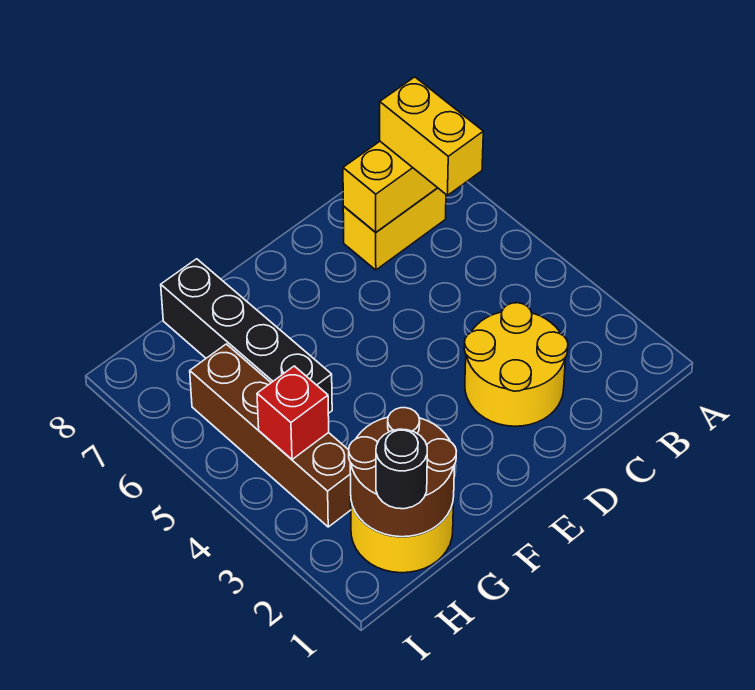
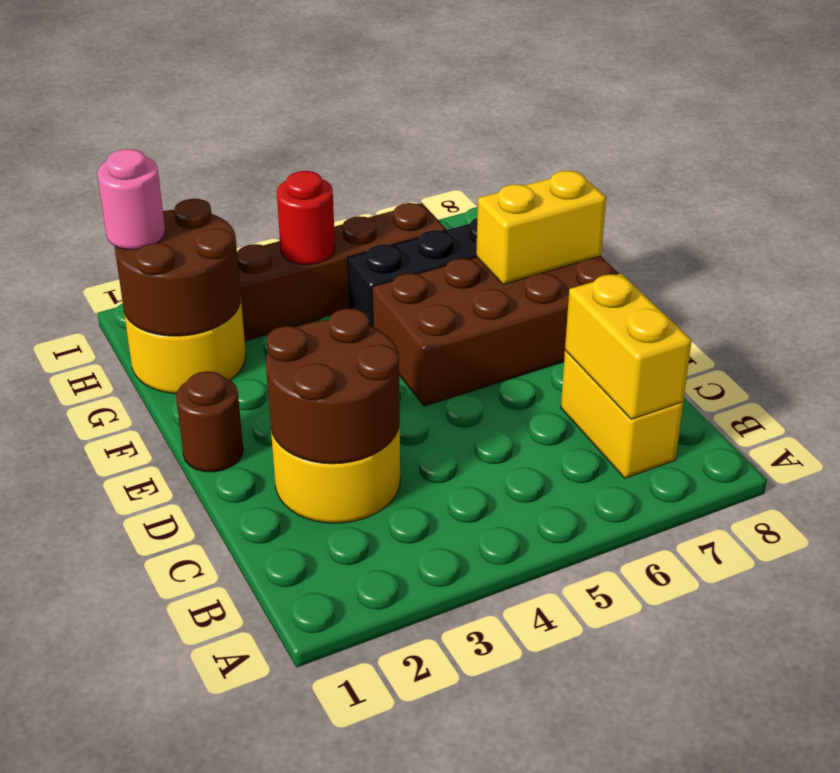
yellow 1x2 brick [380,77,483,195] -> yellow 1x2 brick moved to [476,171,606,284]
none -> brown 2x2 round brick [266,309,400,464]
none -> brown 1x1 round brick [176,371,243,472]
none -> brown 2x4 brick [372,256,619,406]
black 1x1 round brick [376,429,427,509] -> pink 1x1 round brick [97,149,165,249]
red 1x1 brick [257,366,329,459] -> red 1x1 round brick [277,171,335,264]

